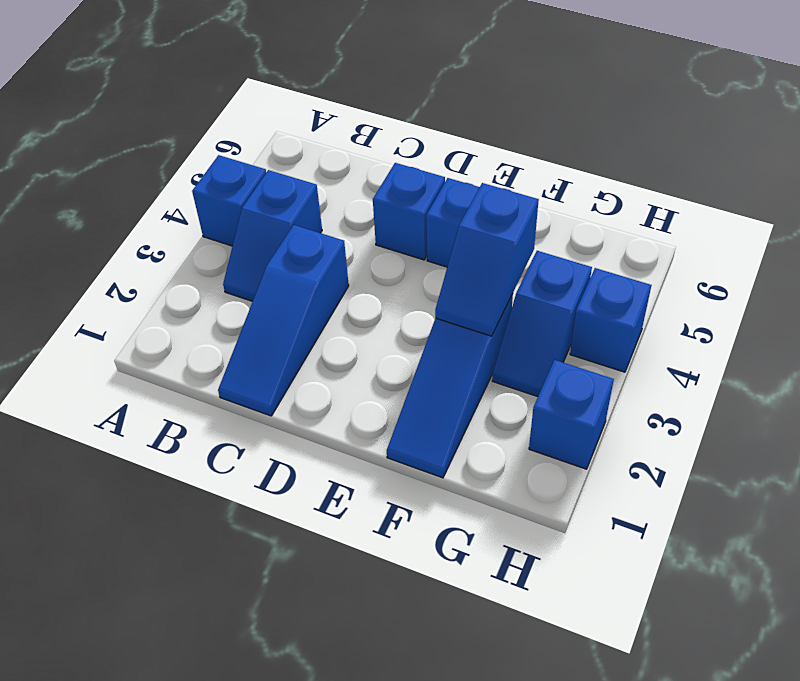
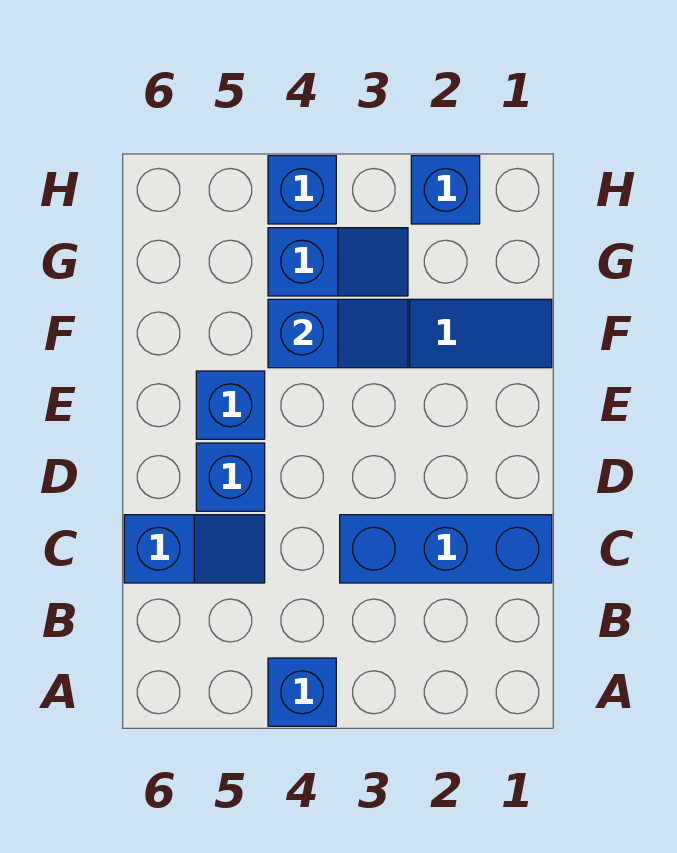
blue 1x2 slope [223,170,322,301] -> blue 1x2 slope moved to [124,515,265,583]
blue 1x3 slope [218,225,349,416] -> blue 1x3 brick [340,515,552,583]

